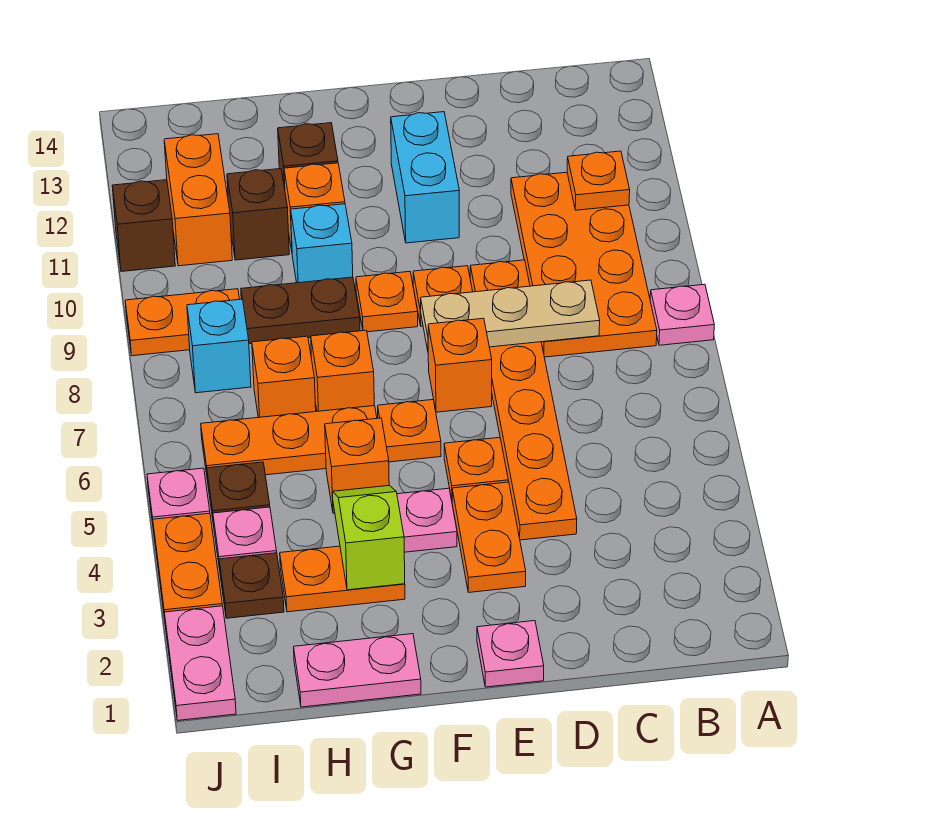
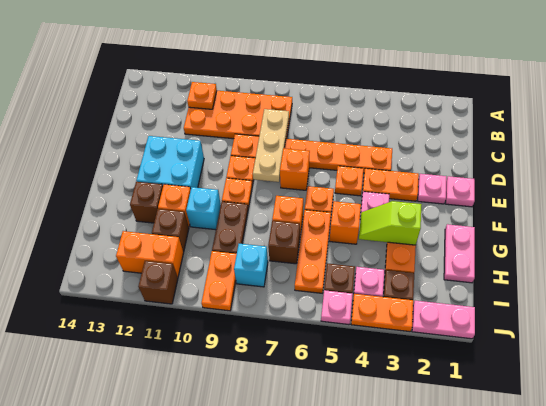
pink 1x1 plate [650,284,714,345] -> pink 1x1 plate moved to [418,174,446,204]
cyan 1x2 brick [391,112,459,243] -> cyan 2x2 brick [136,136,204,189]
orange 1x1 brick [252,336,316,417] -> brown 1x1 brick [268,221,300,264]

